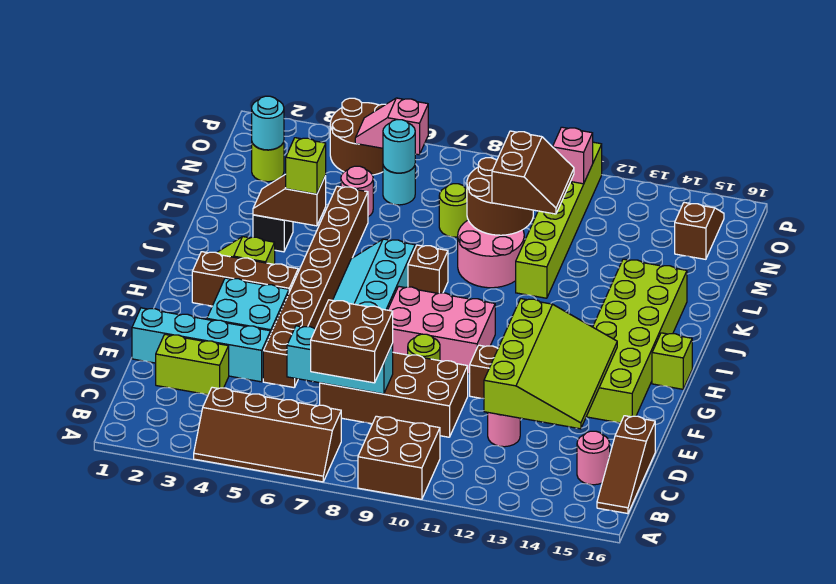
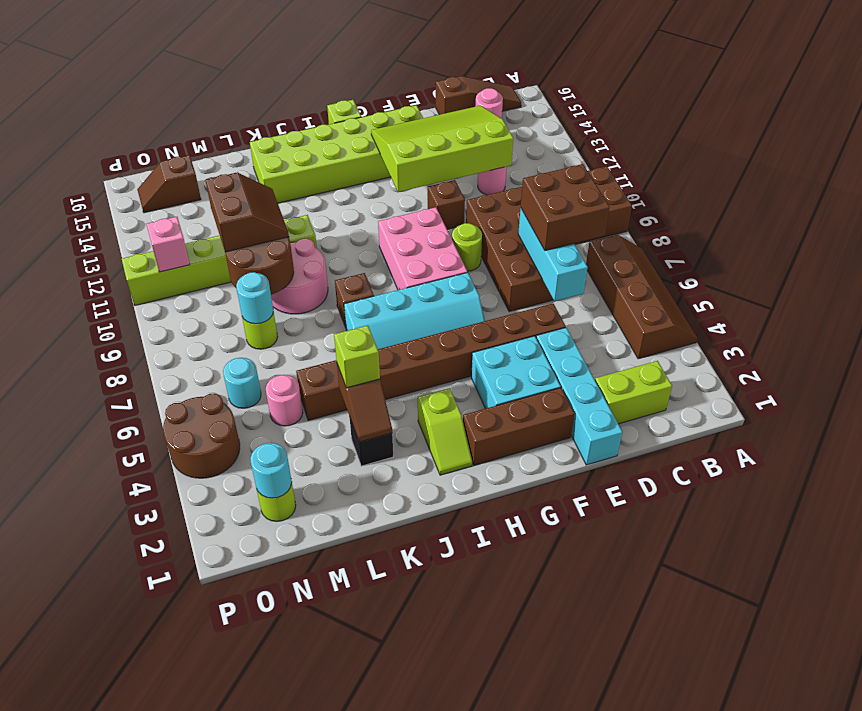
lime 1x2 brick [156,334,229,395] -> lime 1x2 brick turned to [595,361,672,424]
brown 1x3 brick [192,252,298,306] -> brown 1x3 brick turned to [463,388,575,465]
brown 2x2 slope [492,131,574,214] -> brown 2x2 slope turned to [205,173,289,252]
cyan 1x1 round brick [383,120,415,173] -> cyan 1x1 round brick moved to [236,272,273,324]
pink 1x2 slope [355,98,428,155] -> none

